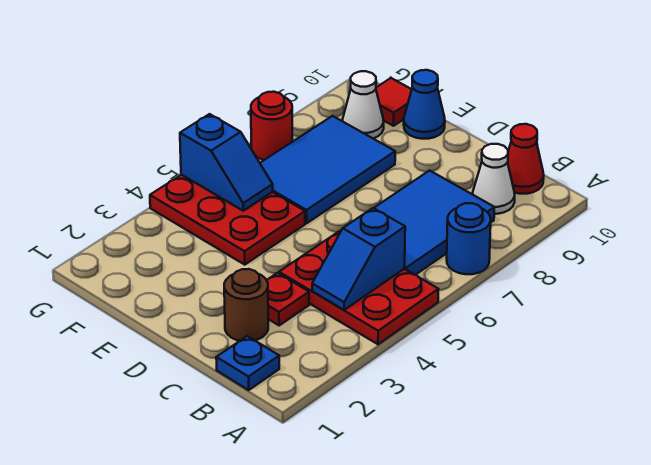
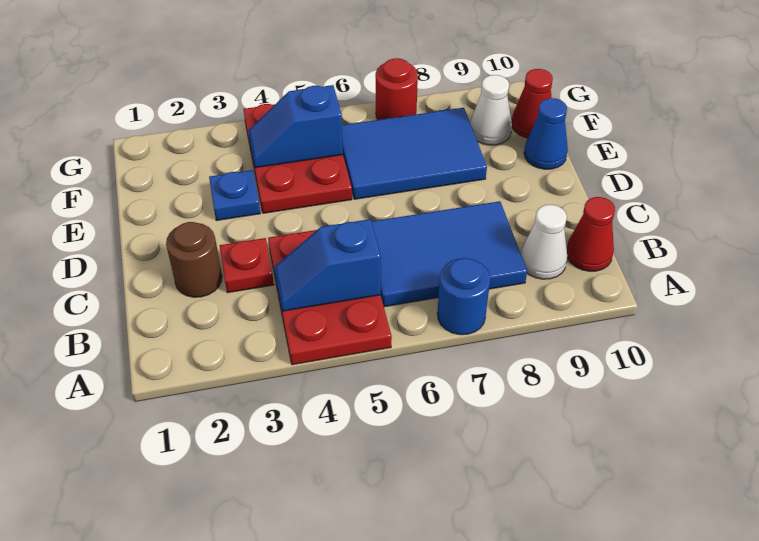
blue 1x1 plate [216,336,279,390] -> blue 1x1 plate moved to [209,170,260,221]
blue 1x2 slope [180,114,273,211] -> blue 1x2 slope turned to [248,85,343,168]
red 1x1 tile [376,78,412,126] -> red 1x1 cone [512,69,553,138]

